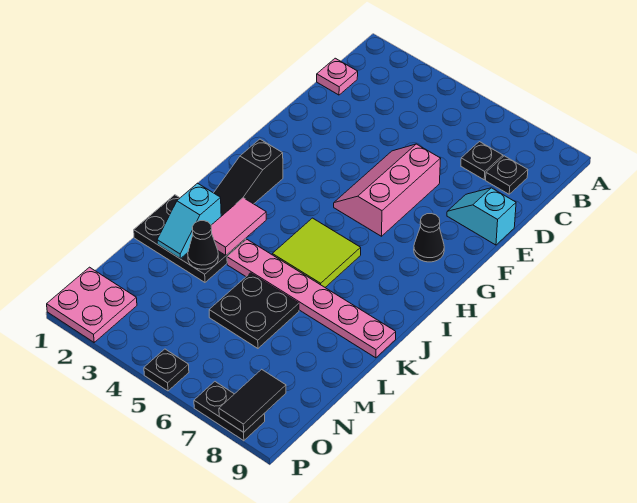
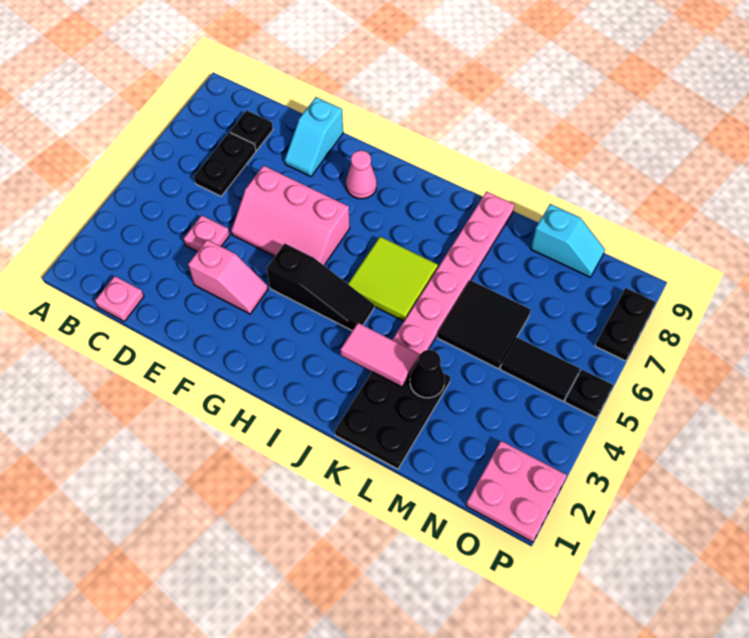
black 1x1 plate [461,142,503,180] -> black 1x2 plate [194,132,256,196]
none -> pink 1x1 plate [184,215,230,252]
none -> pink 1x2 slope [188,240,268,314]
black 1x1 cone [414,214,444,262] -> pink 1x1 cone [346,151,377,199]
black 1x3 slope [214,139,283,216] -> black 1x3 slope moved to [267,243,374,331]
cyan 1x2 slope [157,183,221,259] -> cyan 1x2 slope moved to [531,204,605,277]
black 2x2 plate [209,273,299,348] -> black 2x2 tile [438,280,531,369]
black 1x2 tile [219,369,286,432] -> black 1x2 tile moved to [500,338,580,401]

